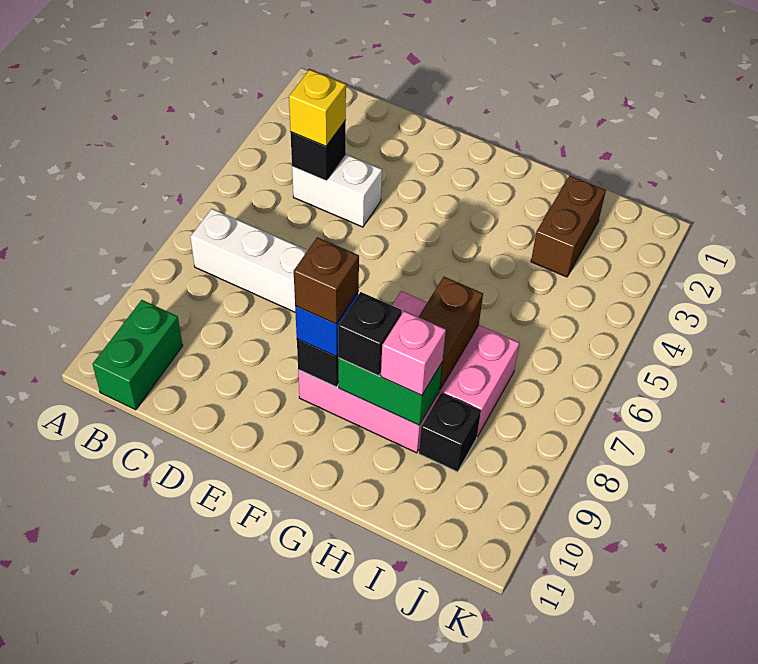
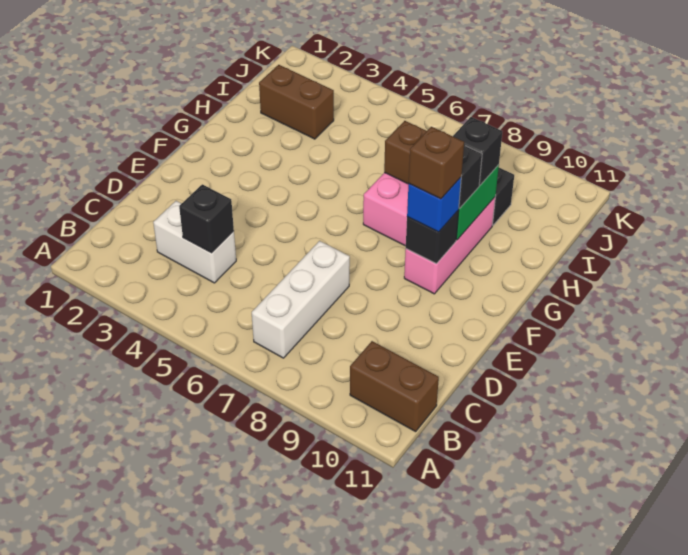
green 1x2 brick [92,300,183,410] -> brown 1x2 brick [350,341,439,432]
white 1x2 brick [292,154,382,227] -> white 1x2 brick turned to [153,201,236,283]
yellow 1x1 brick [289,70,346,146] -> none
pink 1x1 brick [381,311,446,396] -> black 1x1 brick [453,117,502,185]

